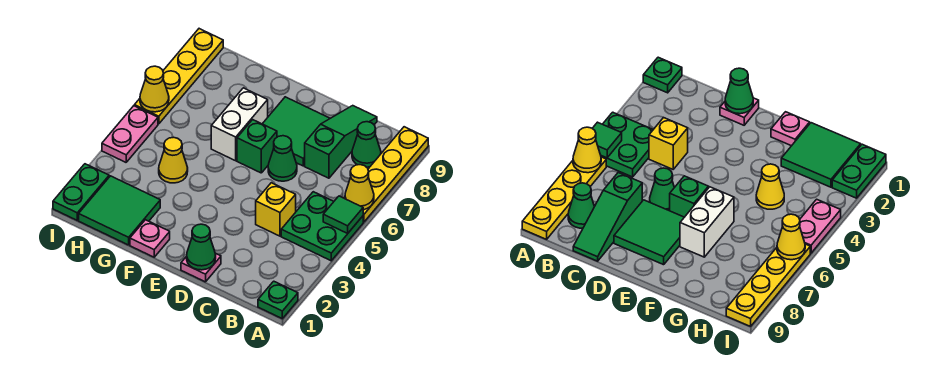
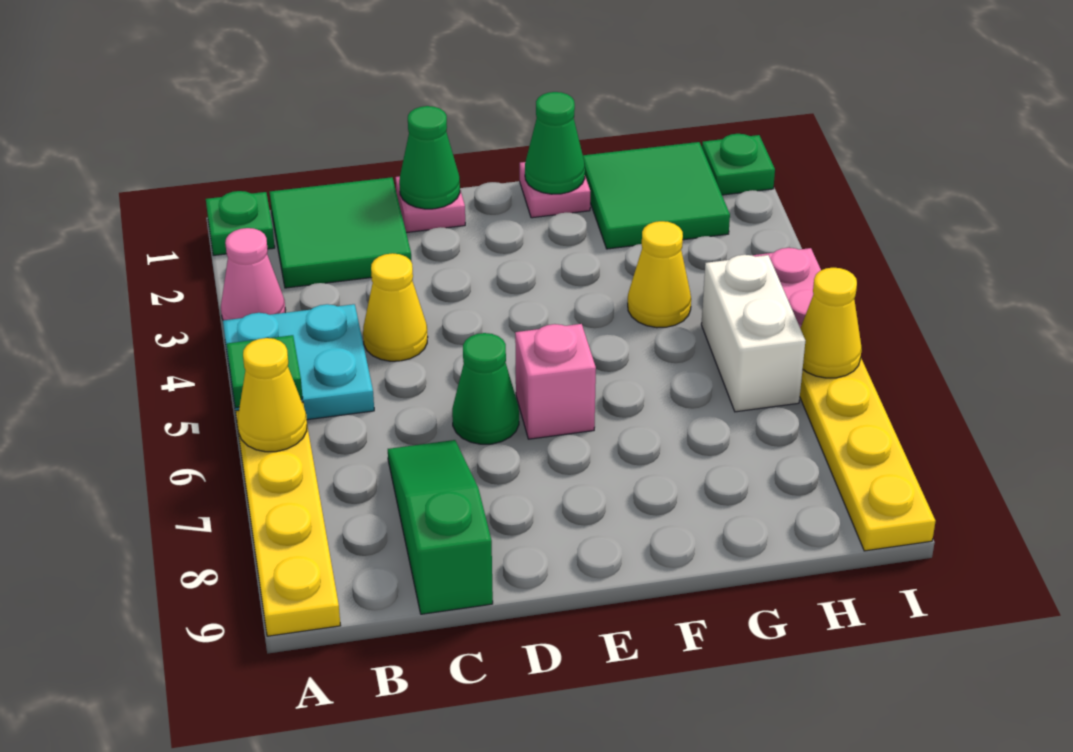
none -> pink 1x1 cone [221,228,285,320]
green 2x2 plate [281,192,363,261] -> cyan 2x2 plate [223,304,374,420]
green 1x1 cone [352,122,381,167] -> green 1x1 cone moved to [525,92,585,194]
yellow 1x1 brick [256,183,296,236] -> yellow 1x1 cone [363,253,428,361]
green 1x3 slope [305,106,377,178] -> green 1x3 slope turned to [388,440,493,614]
green 2x2 tile [263,97,330,166] -> green 2x2 tile moved to [270,177,411,288]
green 1x1 brick [237,120,277,173] -> pink 1x1 brick [515,324,596,439]
white 1x2 brick [211,88,268,161] -> white 1x2 brick moved to [701,255,805,412]
green 1x2 plate [53,164,109,220] -> green 1x1 plate [702,134,775,195]

